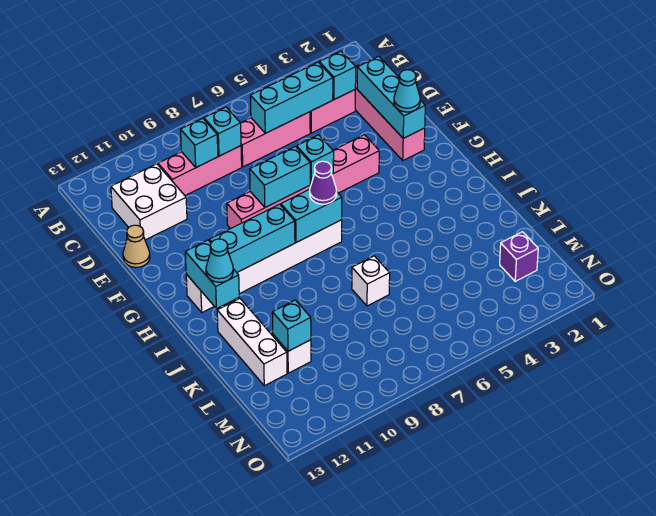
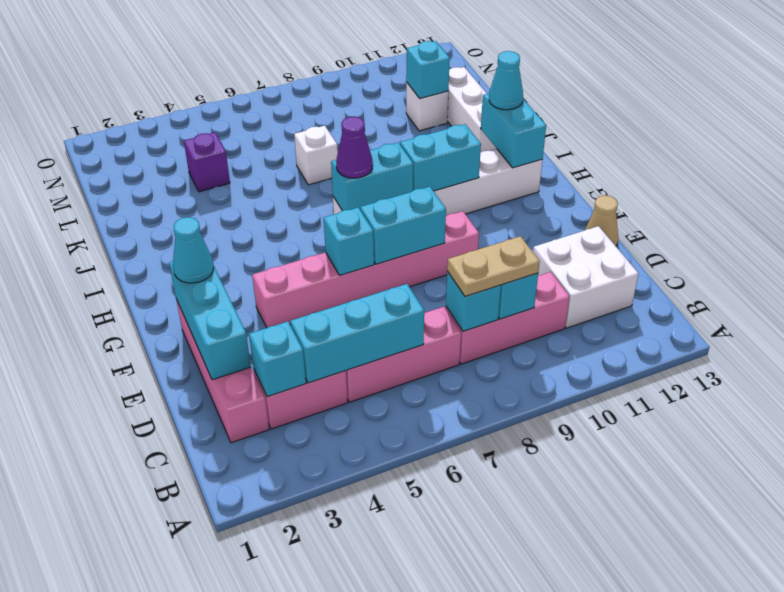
none -> tan 1x2 plate [447,236,540,297]
cyan 1x3 brick [209,204,295,272] -> cyan 1x2 brick [400,124,481,191]
purple 1x1 brick [500,232,538,281] -> purple 1x1 brick moved to [184,132,230,192]

